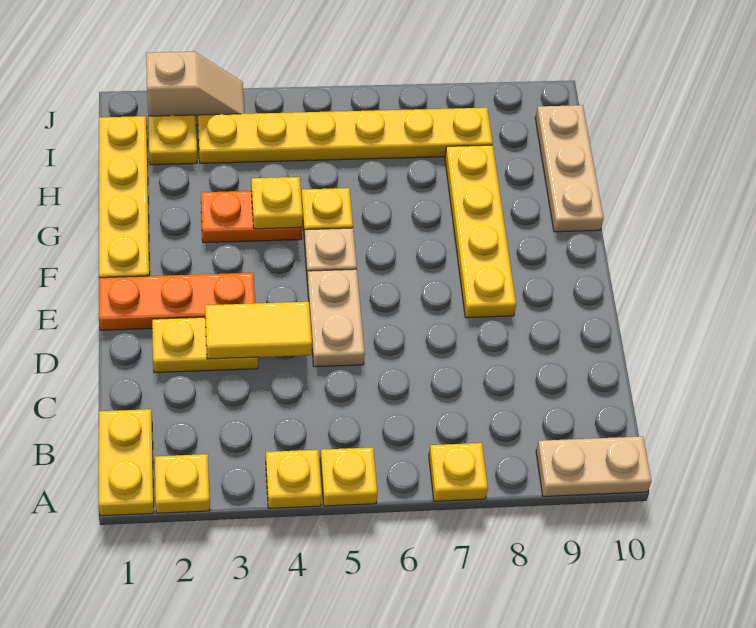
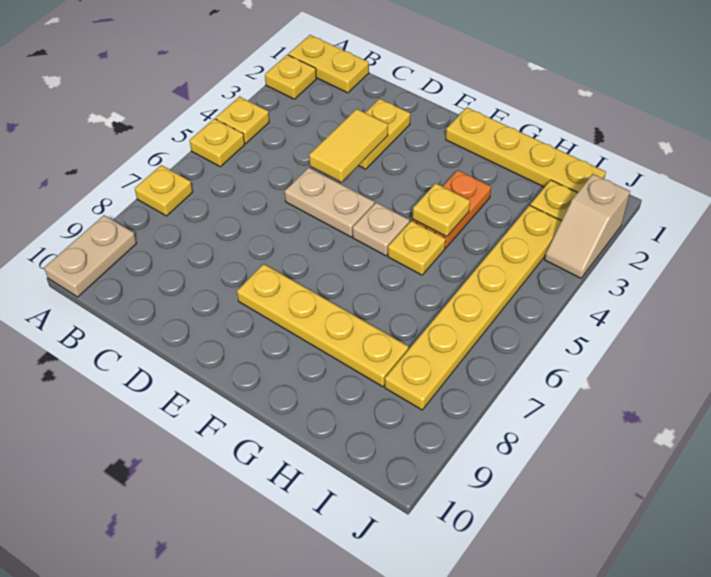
orange 1x3 plate [99,273,255,330] -> none
tan 1x3 plate [535,105,604,232] -> none

